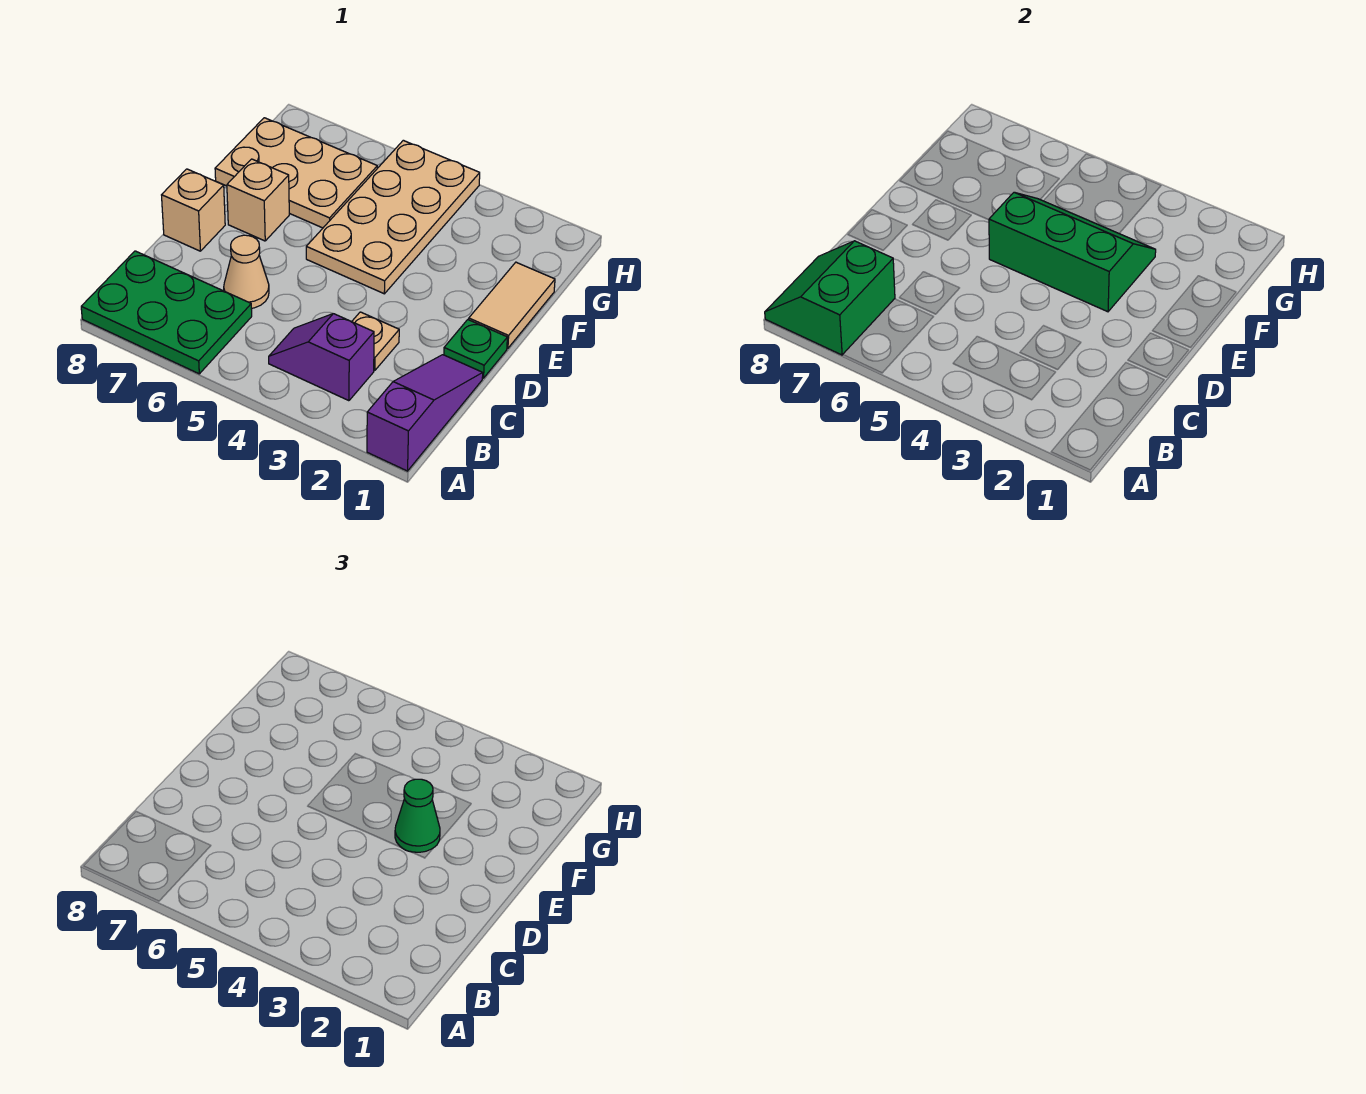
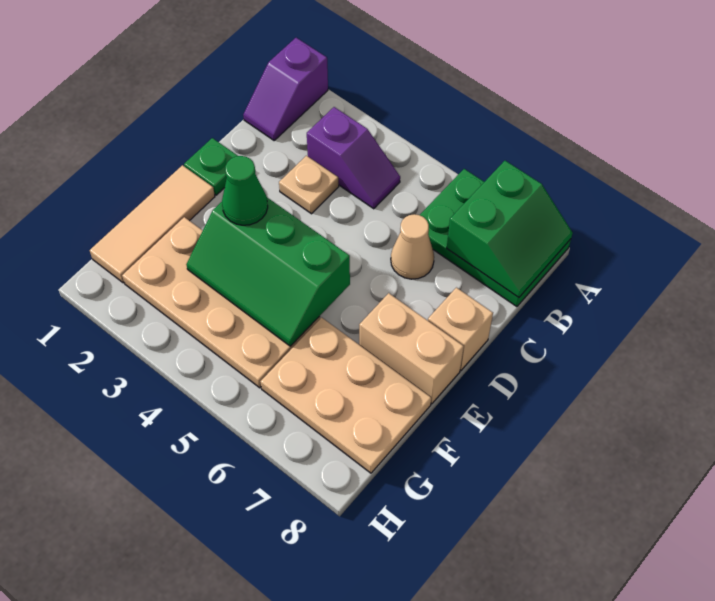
purple 1x3 slope [367,355,483,471] -> purple 1x2 slope [243,38,328,140]
tan 1x2 tile [469,262,555,348] -> tan 1x3 tile [90,165,215,283]
tan 2x4 plate [306,140,480,294] -> tan 2x4 plate turned to [122,217,320,388]
tan 1x1 brick [227,159,289,241] -> tan 1x2 brick [359,293,464,404]

